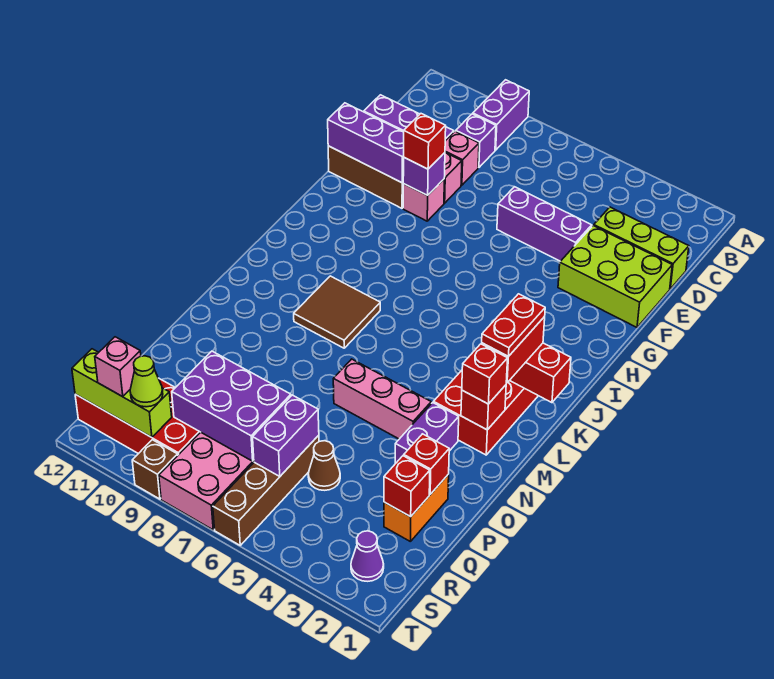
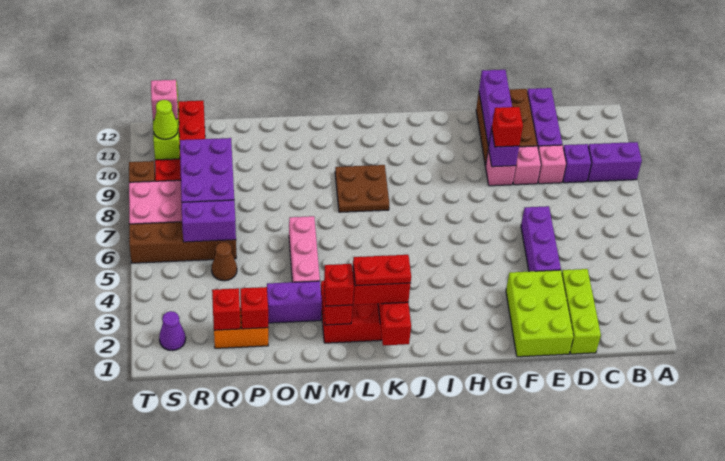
brown 2x2 tile [294,276,380,348] -> brown 2x2 plate [335,165,389,212]

